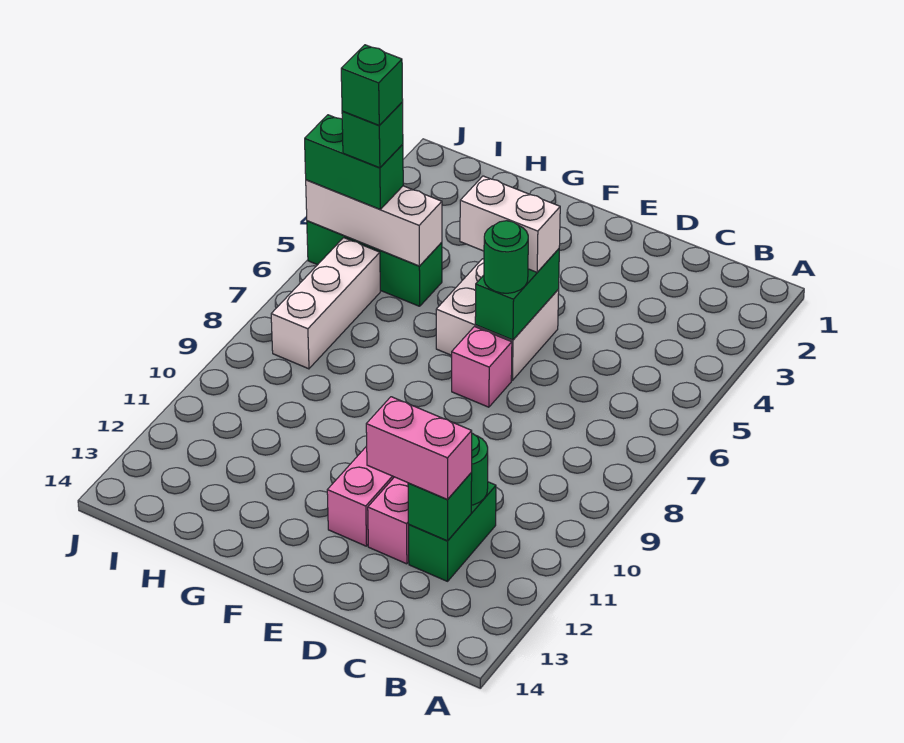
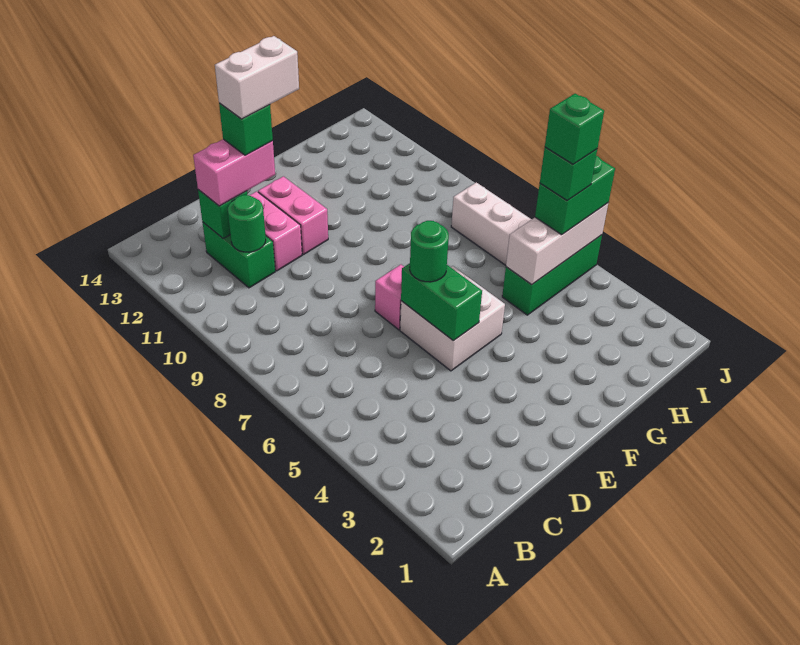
none -> green 1x1 brick [219,103,273,155]
white 1x2 brick [460,176,560,272] -> white 1x2 brick moved to [215,36,299,119]

